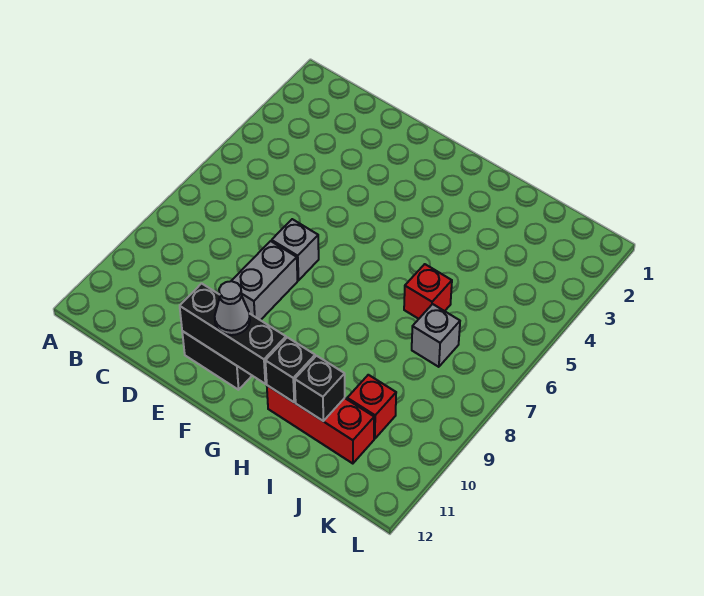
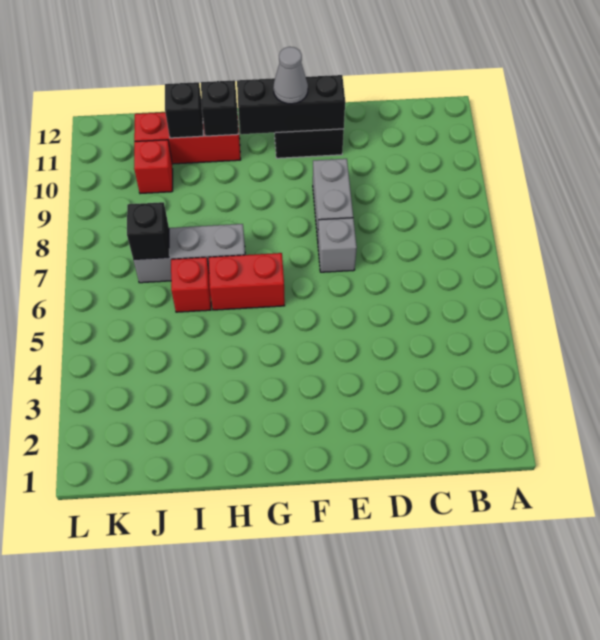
none -> red 1x2 brick [209,253,285,310]
grey 1x1 brick [412,304,460,367] -> grey 1x3 brick [133,224,245,283]
none -> black 1x1 brick [127,202,169,260]

